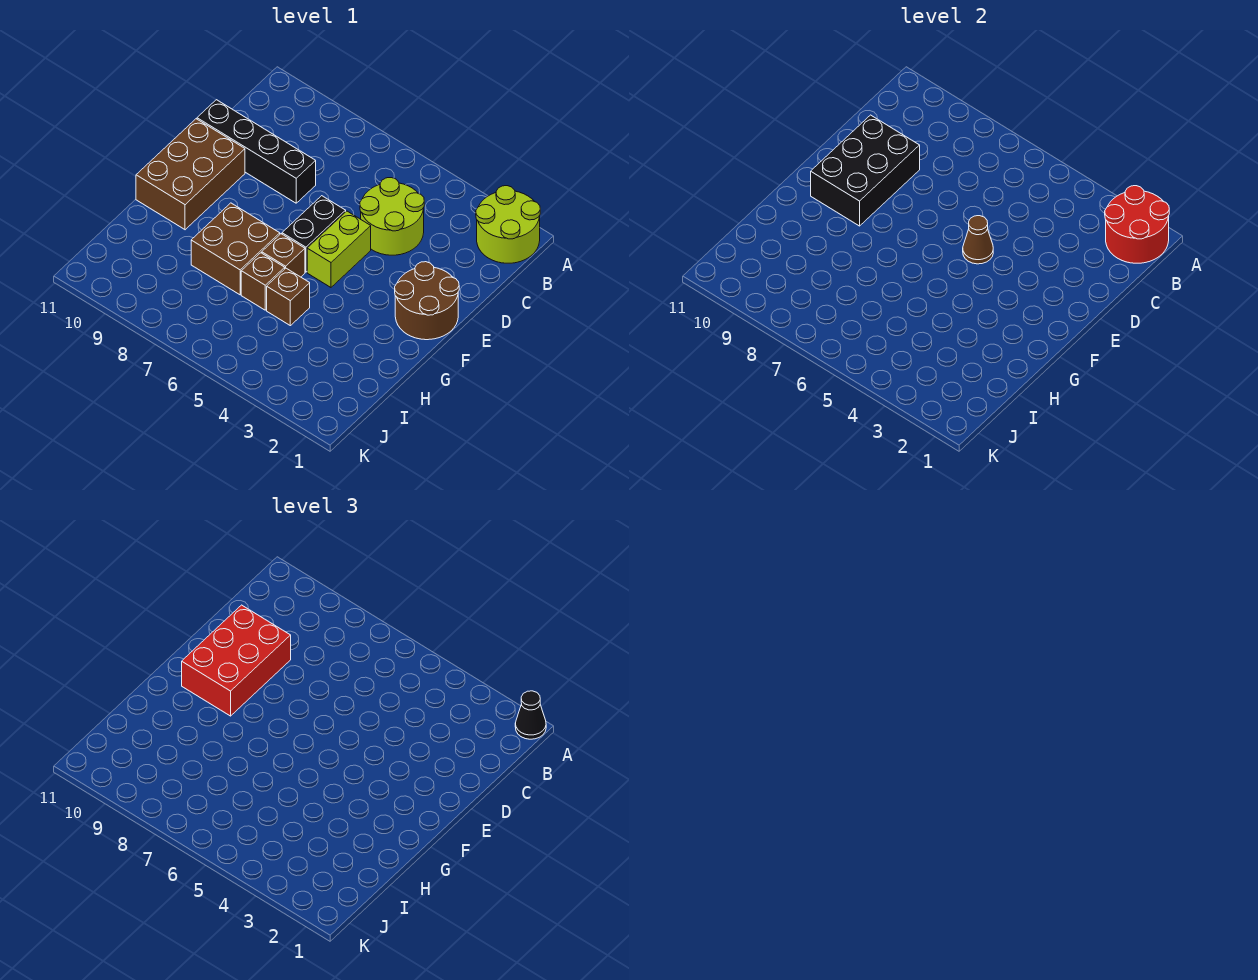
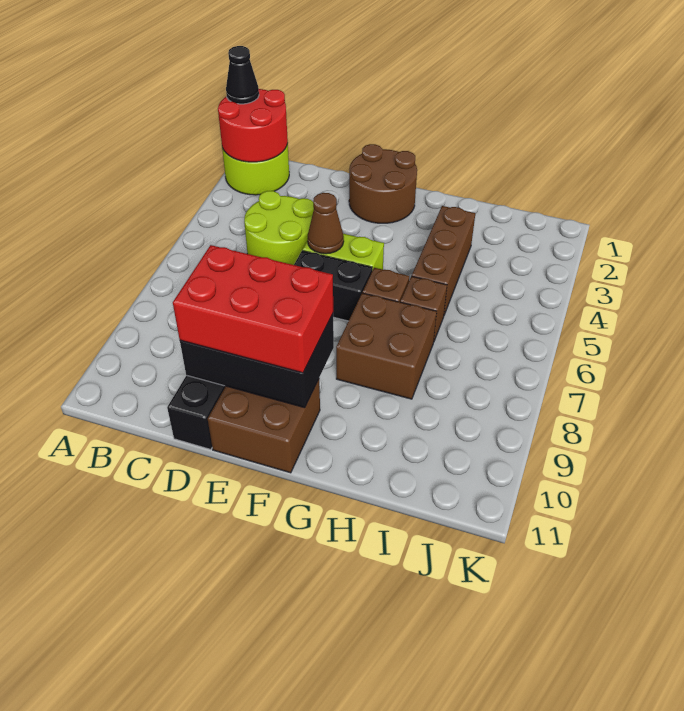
brown 2x3 brick [136,119,245,230] -> brown 2x2 brick [208,379,320,473]
brown 1x1 brick [267,268,310,326] -> brown 1x3 brick [412,206,475,315]

